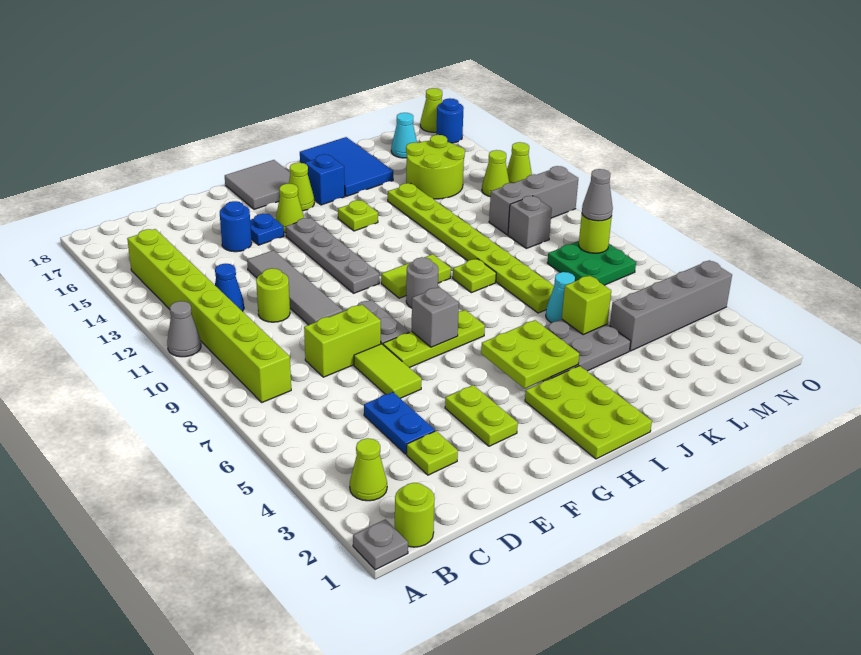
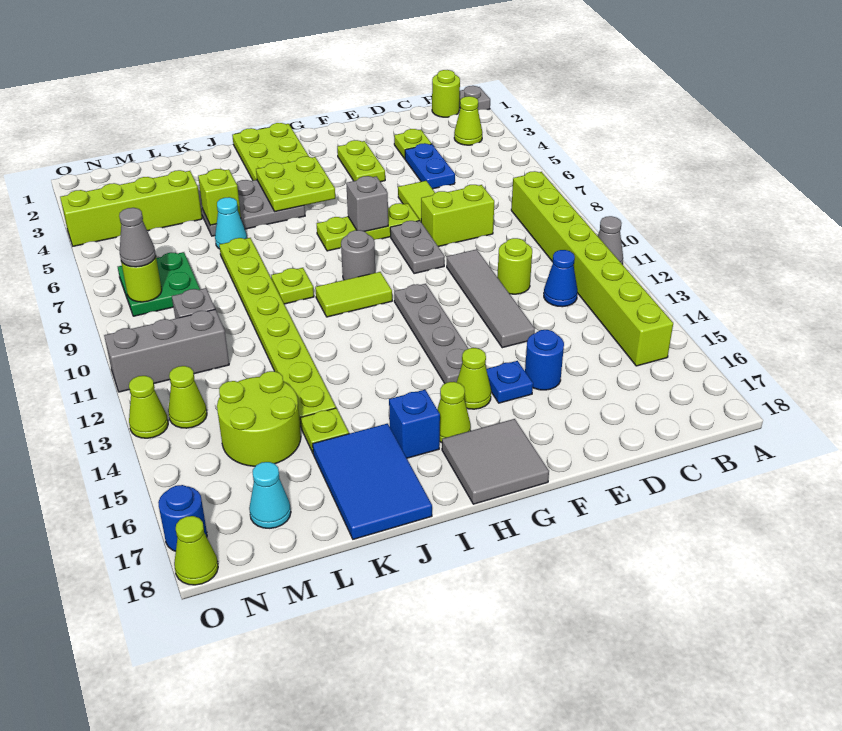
lime 1x1 plate [338,200,378,231] -> lime 1x1 plate moved to [300,408,349,453]
grey 1x4 brick [610,260,732,351] -> lime 1x4 brick [60,170,202,246]

